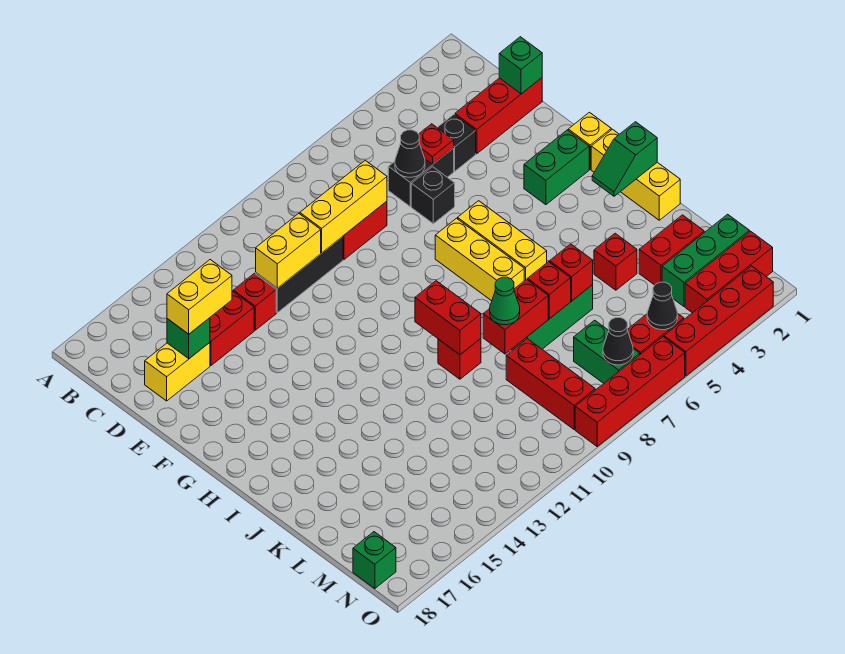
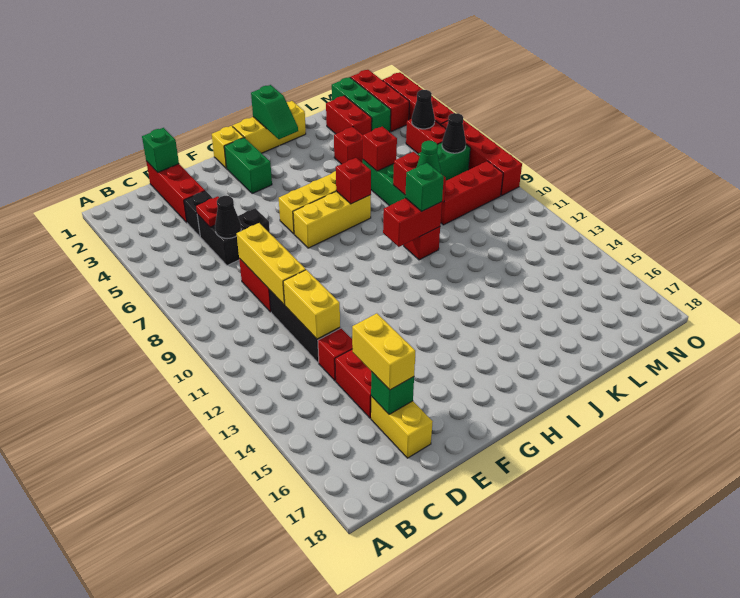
red 1x1 brick [528,262,571,319] -> red 1x1 brick moved to [336,158,371,204]
green 1x1 brick [353,532,396,589] -> green 1x1 brick moved to [405,163,444,211]

